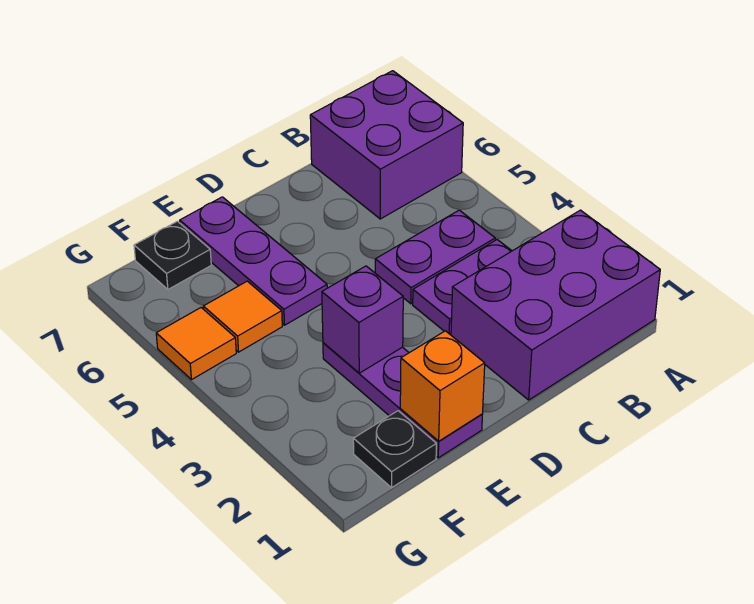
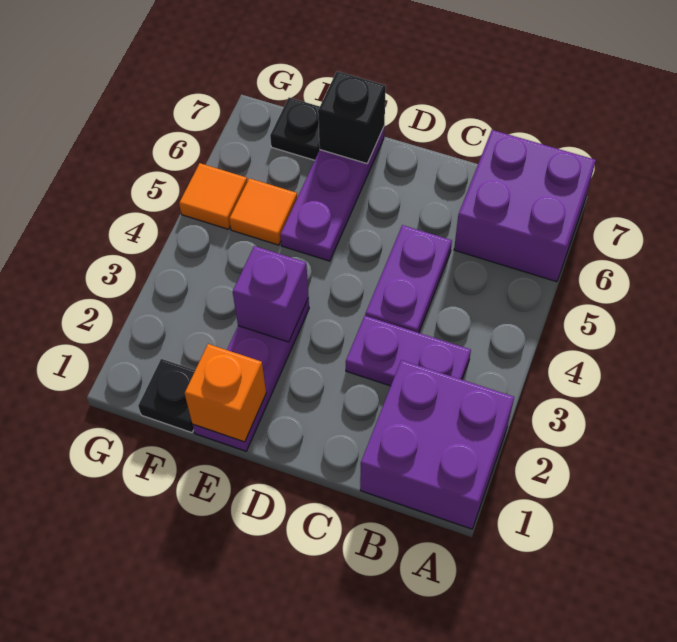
purple 2x3 brick [451,210,660,400] -> purple 2x2 brick [360,360,514,529]
purple 1x2 plate [375,210,495,304] -> purple 1x2 plate turned to [365,225,452,333]
none -> black 1x1 brick [318,71,386,164]

